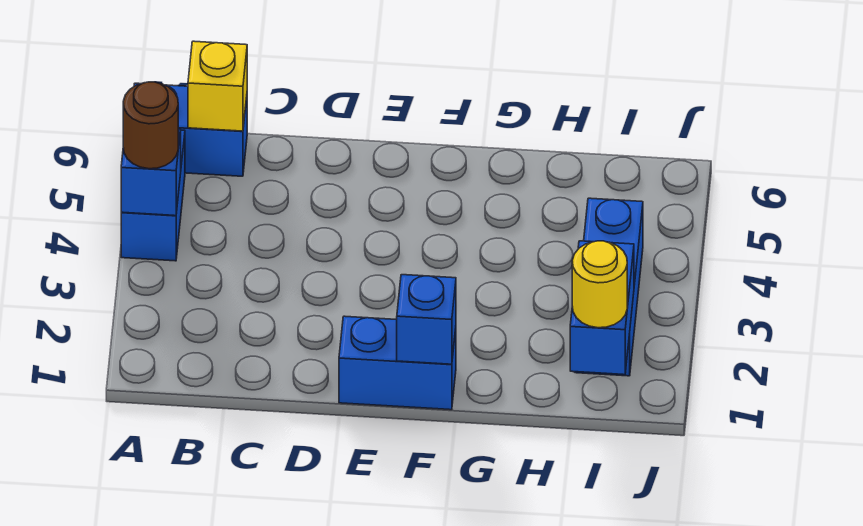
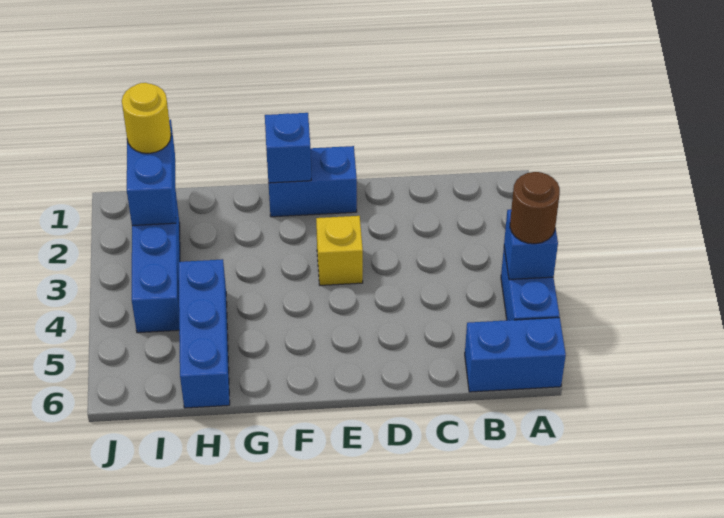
yellow 1x1 brick [188,41,247,131] -> yellow 1x1 brick moved to [316,216,363,285]
none -> blue 1x3 brick [179,259,230,408]

